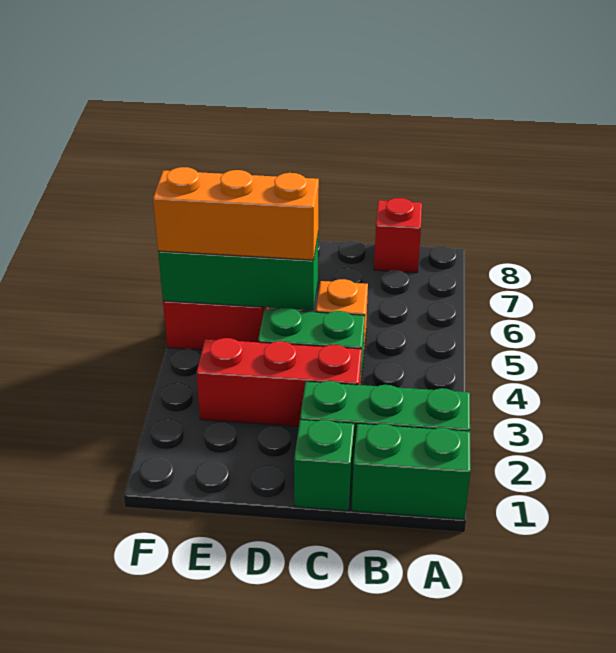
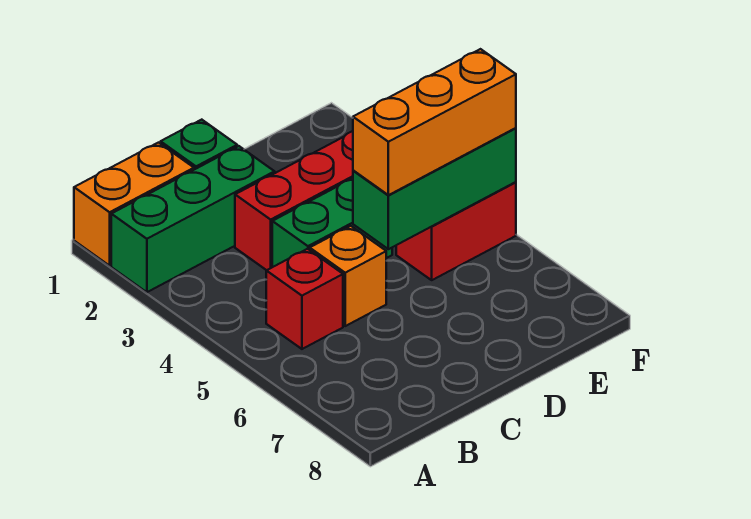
green 1x2 brick [352,424,471,519] -> orange 1x2 brick [74,143,194,266]
red 1x1 brick [374,198,422,273] -> red 1x1 brick moved to [266,249,343,349]

